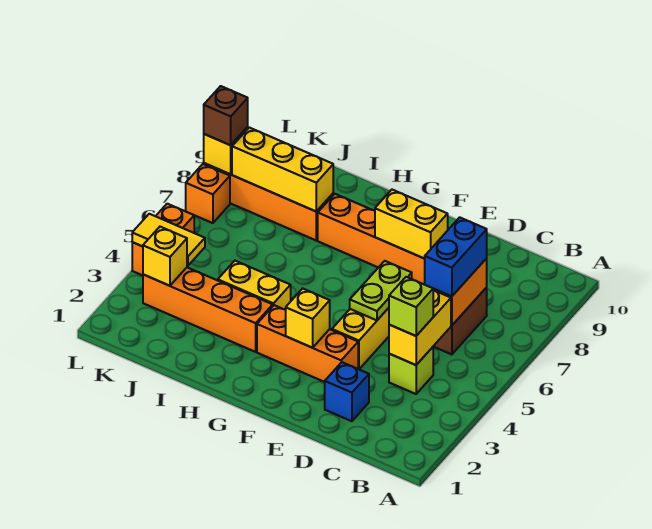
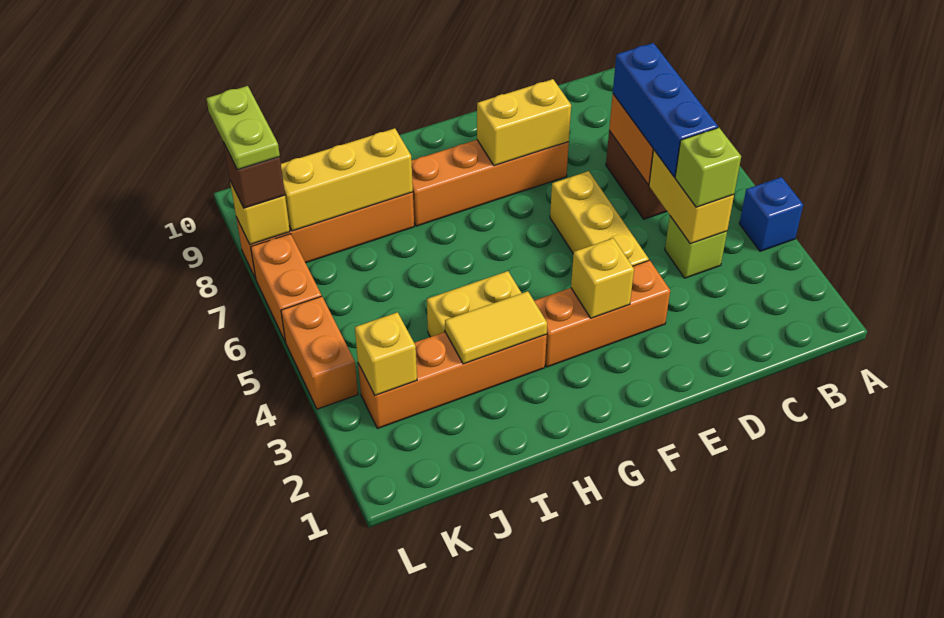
blue 1x2 brick [425,217,487,296] -> blue 1x3 brick [613,43,718,177]
blue 1x1 brick [325,362,369,421] -> blue 1x1 brick moved to [739,177,803,251]
lime 1x2 plate [350,261,412,320] -> lime 1x2 plate moved to [206,86,280,170]
yellow 1x2 tile [132,214,205,266] -> yellow 1x2 tile moved to [445,291,547,364]
orange 1x1 brick [186,164,230,223] -> orange 1x2 brick [251,234,321,342]

